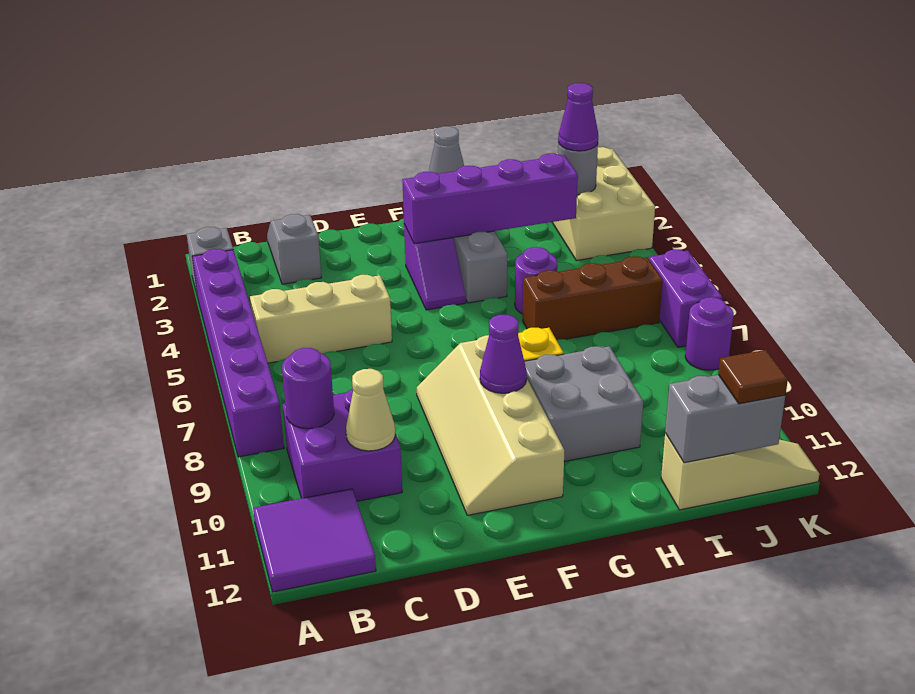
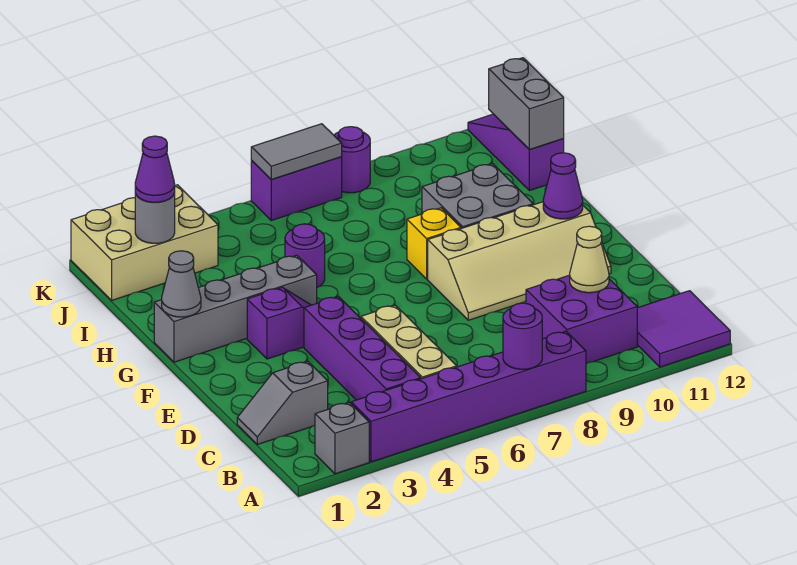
purple 1x1 round brick [282,348,334,429] -> purple 1x1 round brick moved to [503,303,542,369]
purple 1x4 brick [402,153,578,244] -> purple 1x4 brick moved to [304,296,421,400]
purple 1x1 cone [480,315,527,393] -> purple 1x1 cone moved to [543,153,583,219]
brown 1x3 brick [523,256,663,340] -> none
tan 1x3 slope [661,433,819,510] -> purple 1x3 slope [468,114,564,191]
brown 1x1 tile [718,350,788,404] -> none
none -> grey 1x2 tile [251,124,342,179]

